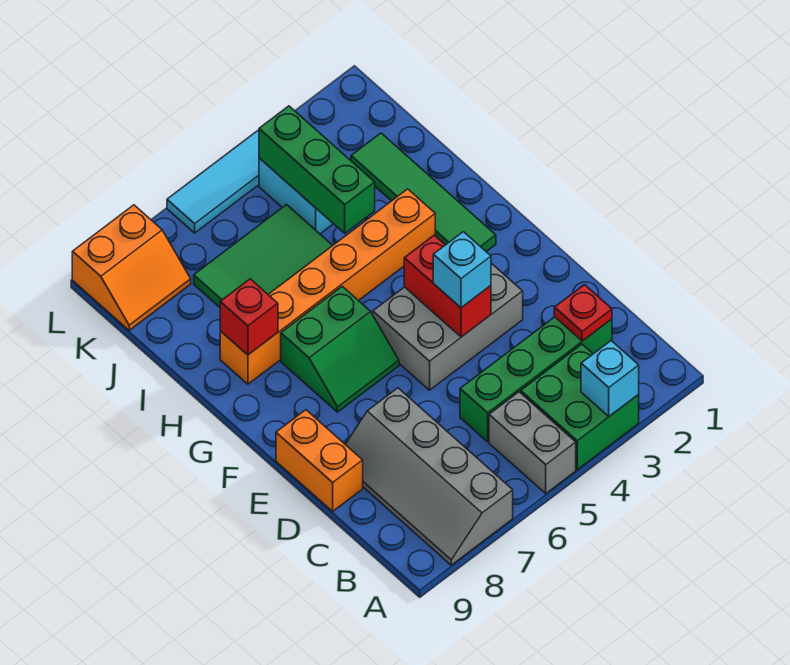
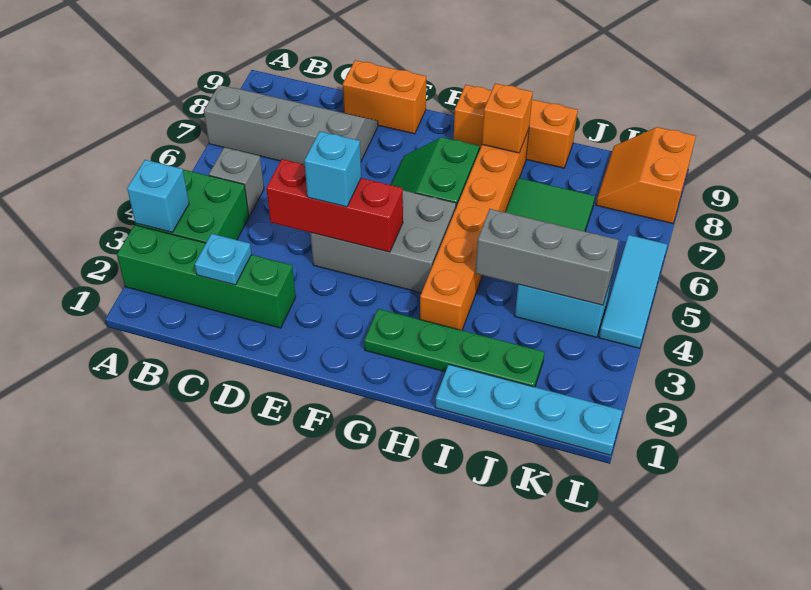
grey 1x2 brick [489,392,576,494] -> grey 1x1 brick [209,147,264,216]
green 1x4 brick [460,317,612,442] -> green 1x4 brick turned to [117,225,296,328]
red 1x1 plate [554,285,612,341] -> cyan 1x1 plate [195,234,252,285]
grey 2x3 brick [373,263,523,390] -> grey 2x3 brick turned to [311,190,456,293]
red 1x2 brick [404,235,491,337] -> red 1x3 brick [266,159,403,252]
green 1x4 tile [351,133,496,252] -> green 1x4 plate [364,309,545,387]
none -> orange 1x3 brick [454,85,578,168]
red 1x1 brick [220,279,278,355] -> orange 1x1 brick [482,83,533,153]
none -> cyan 1x4 plate [435,365,623,455]
green 1x3 brick [259,106,375,233] -> grey 1x3 brick [476,209,619,305]

